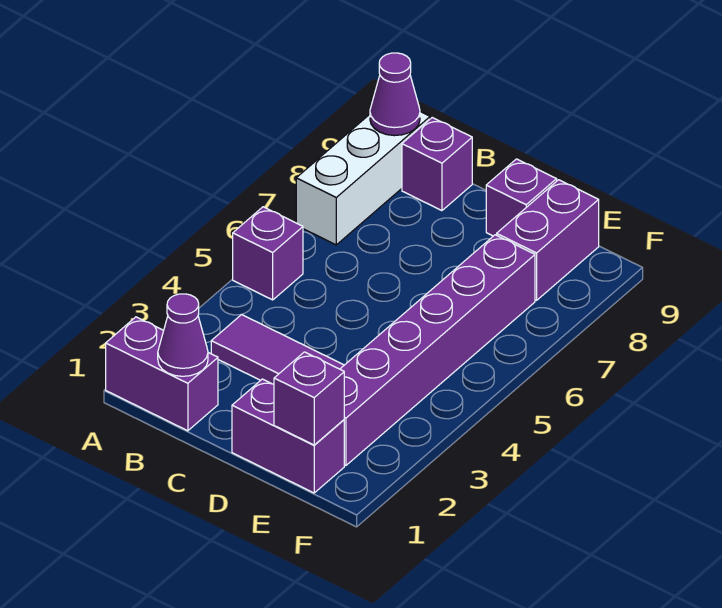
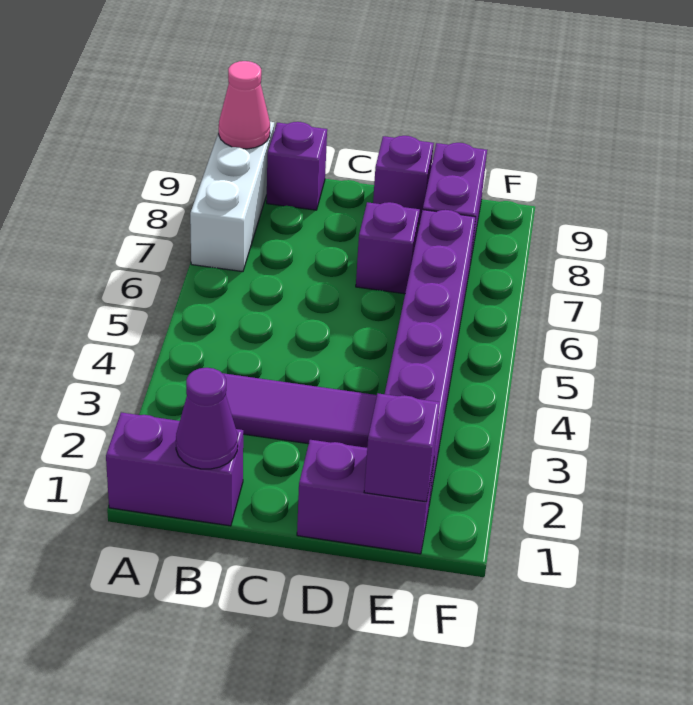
purple 1x1 brick [233,207,303,300] -> purple 1x1 brick moved to [356,202,420,294]
purple 1x1 cone [370,53,420,136] -> pink 1x1 cone [219,61,270,149]

